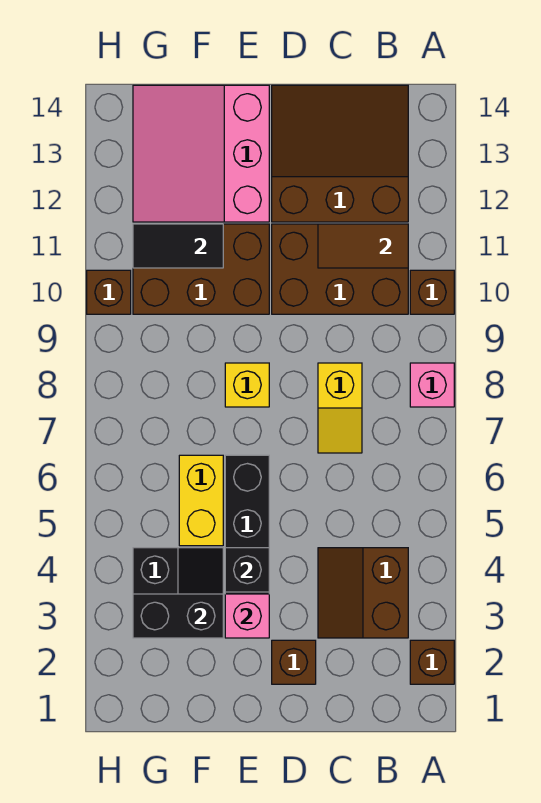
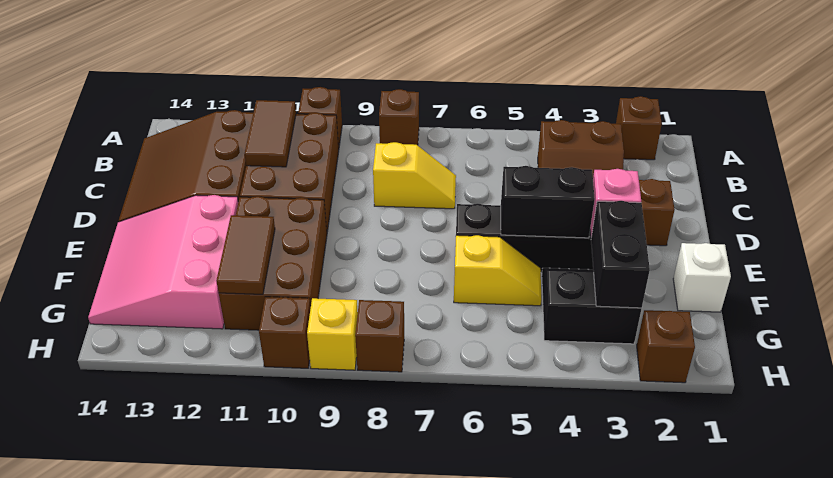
pink 1x1 brick [410,363,454,407] -> brown 1x1 brick [379,89,419,145]
black 1x1 brick [225,548,269,592] -> black 1x2 brick [501,166,595,238]
yellow 1x1 brick [225,363,269,407] -> yellow 1x1 brick moved to [307,298,358,370]
pink 3x3 slope [133,85,269,222] -> pink 3x3 slope turned to [88,195,238,329]
none -> white 1x1 brick [673,243,731,312]
yellow 1x2 brick [179,455,223,546] -> yellow 1x2 slope [454,235,542,306]
black 1x2 tile [133,224,223,268] -> brown 1x2 tile [216,215,275,294]
none -> brown 1x1 brick [637,310,695,383]
none -> brown 1x1 brick [355,300,404,372]

